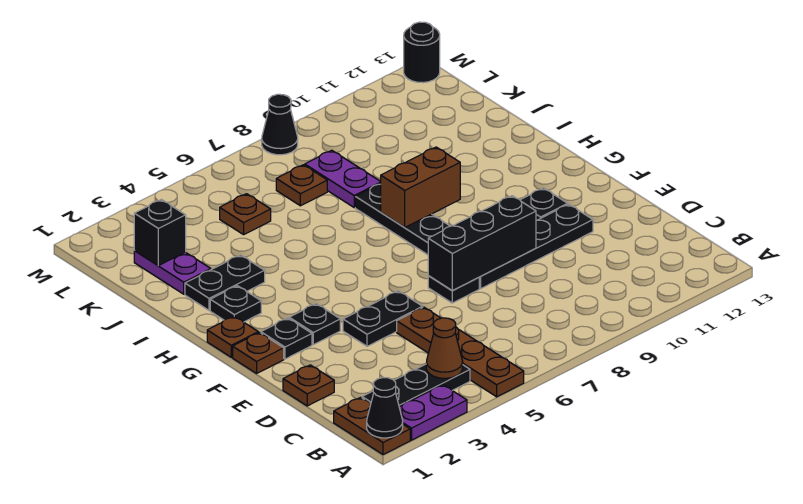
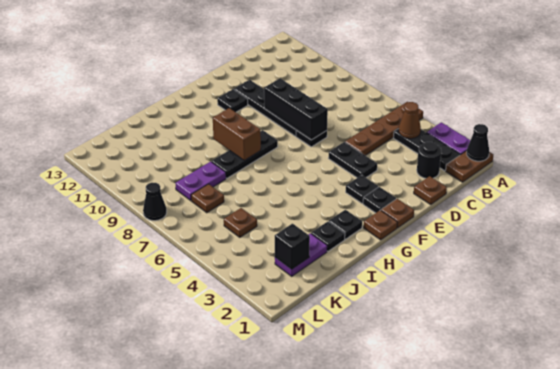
black 1x2 plate [185,255,265,310] -> black 1x1 plate [311,221,345,251]
black 1x1 round brick [404,22,440,83] -> black 1x1 round brick moved to [417,142,441,178]

